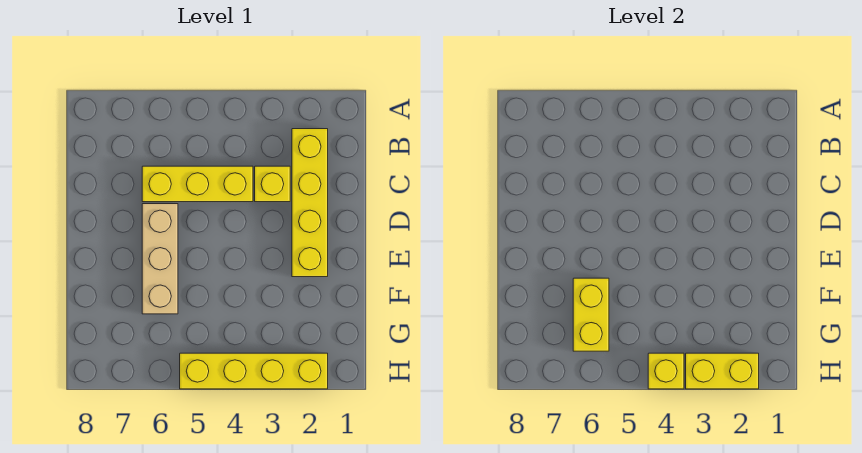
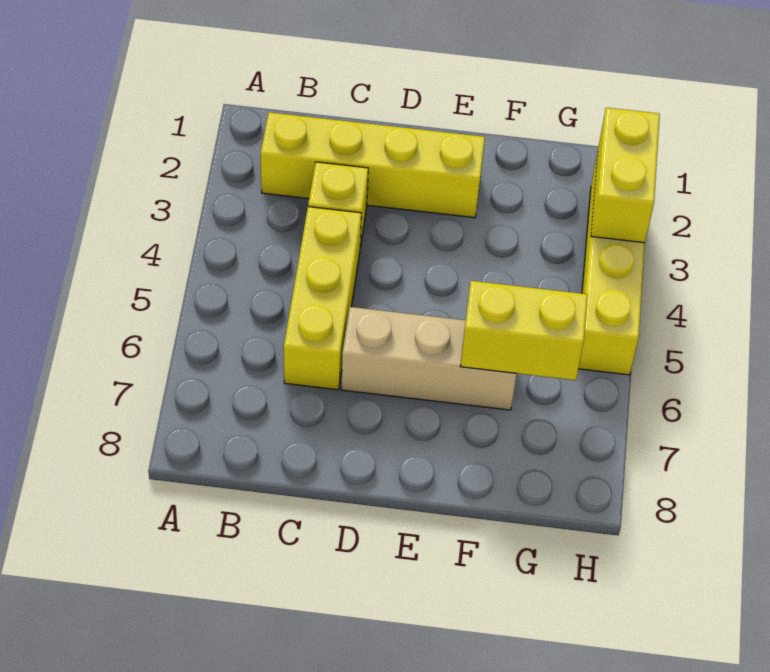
yellow 1x1 brick [648,353,684,389] -> none

